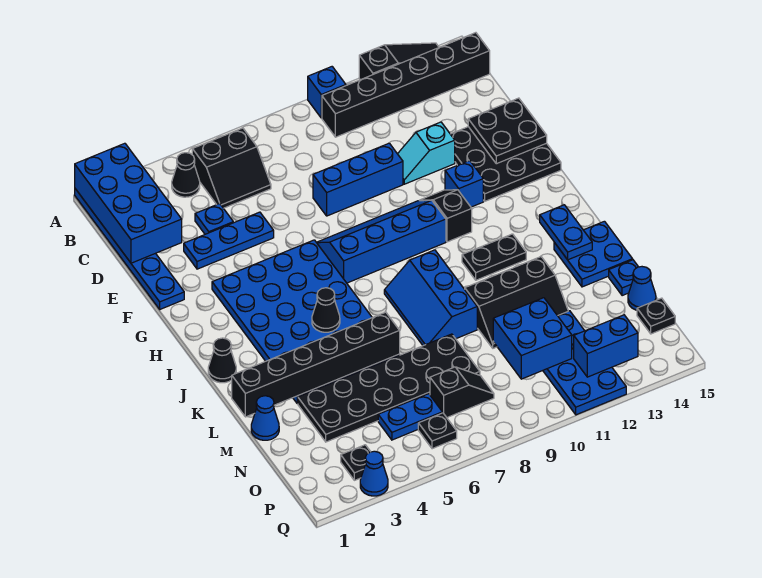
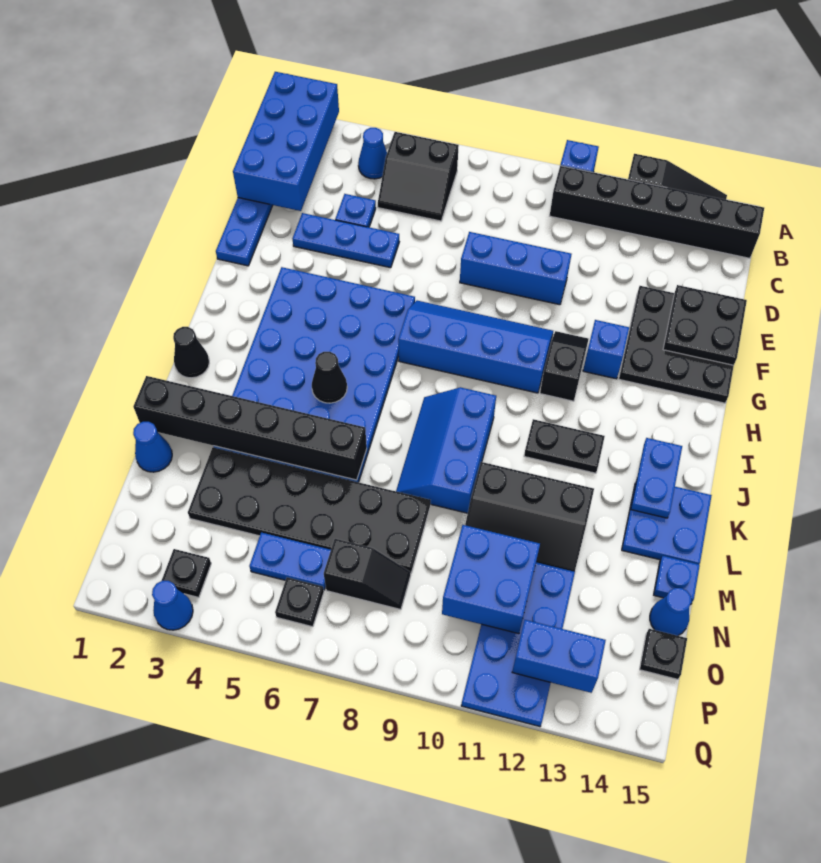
black 1x1 cone [172,153,200,197] -> blue 1x1 cone [358,128,387,179]
cyan 1x2 slope [397,122,455,184] -> none

